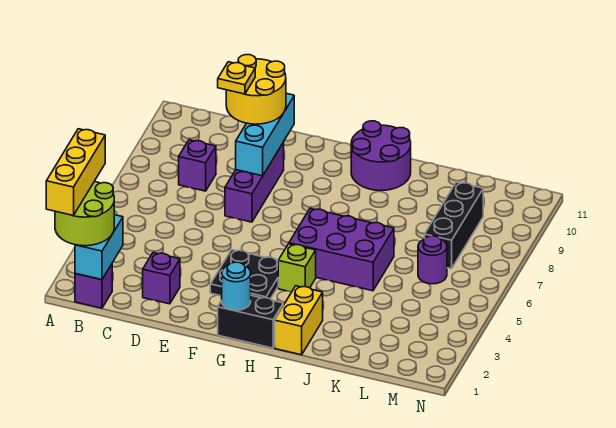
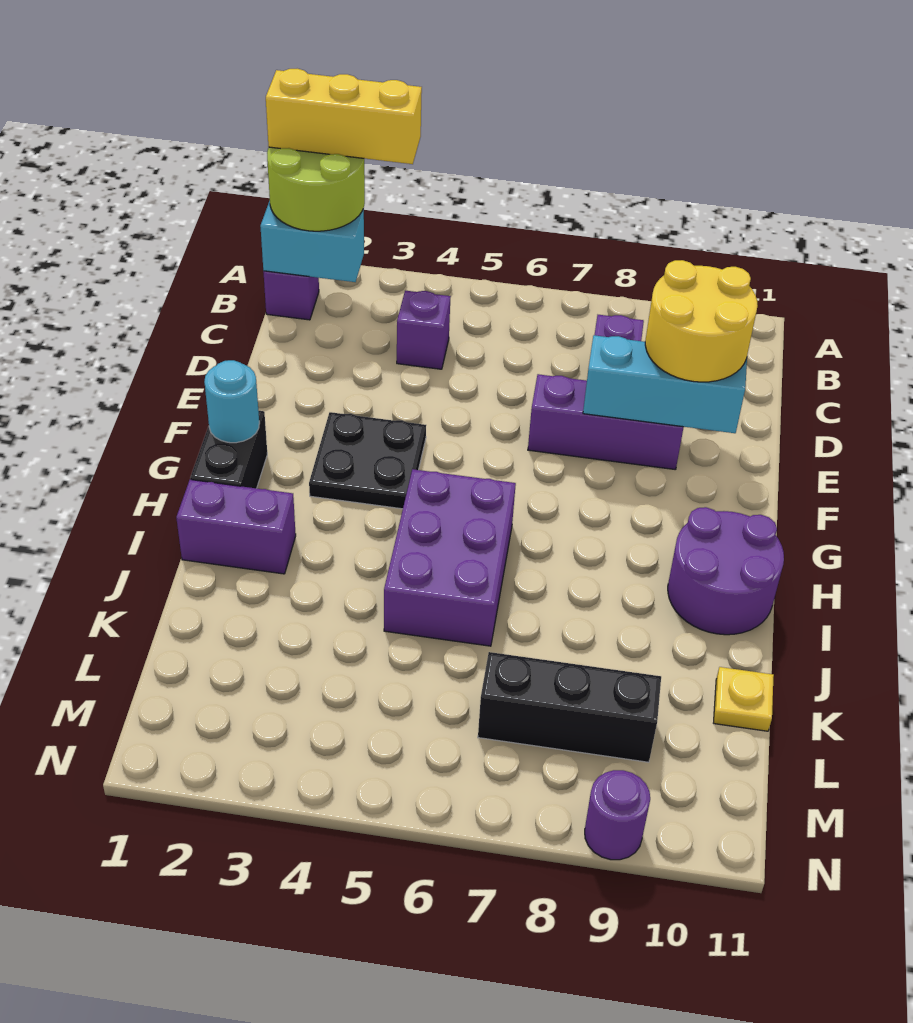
purple 1x1 brick [143,253,180,304] -> purple 1x1 brick moved to [397,291,451,369]
yellow 1x1 plate [218,62,255,94] -> yellow 1x1 plate moved to [714,667,774,731]
lime 1x1 brick [278,244,316,292] -> none
yellow 1x2 brick [275,286,323,355] -> purple 1x2 brick [176,480,296,574]
purple 1x1 round brick [418,236,447,284] -> purple 1x1 round brick moved to [585,770,650,860]

